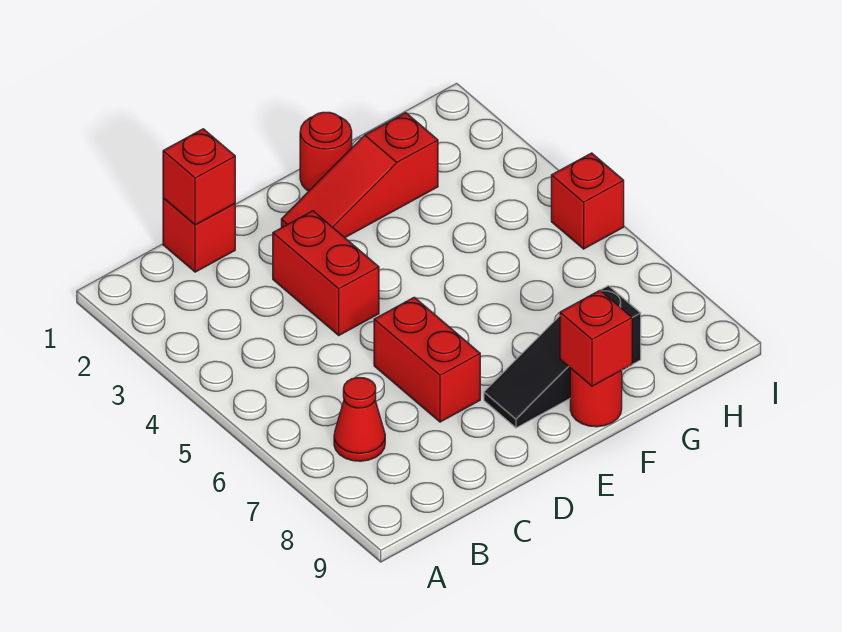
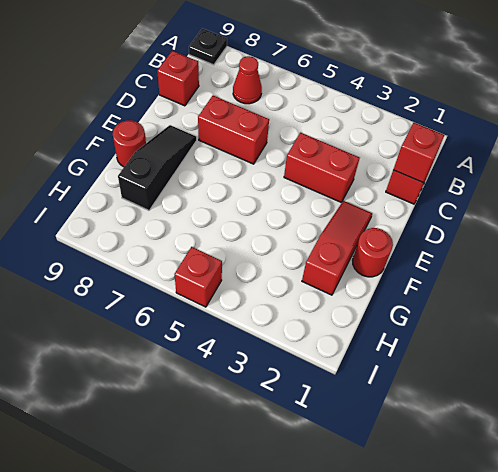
none -> black 1x1 plate [189,28,227,65]
red 1x1 brick [560,290,632,386] -> red 1x1 brick moved to [157,51,199,106]

